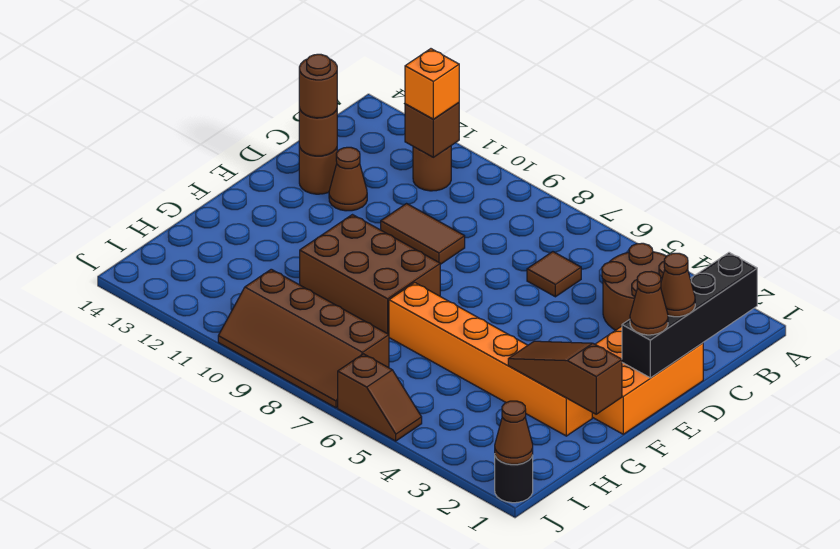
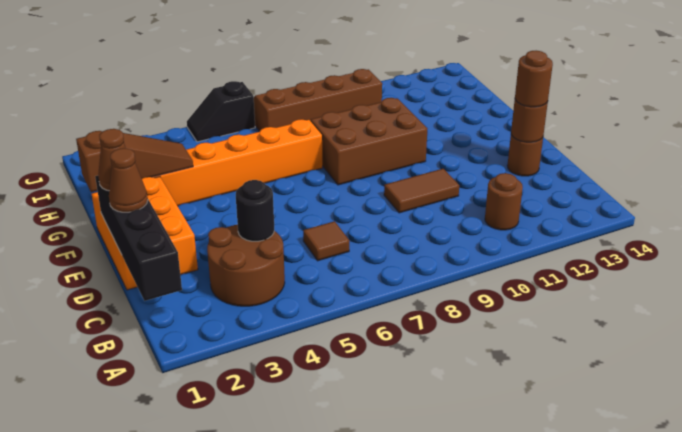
brown 1x1 brick [405,103,459,157] -> none
orange 1x1 brick [405,49,459,119] -> none
brown 1x1 cone [329,147,367,211] -> none
black 1x1 round brick [495,455,533,503] -> black 1x1 round brick moved to [236,180,274,241]
brown 1x1 cone [495,401,533,464] -> none
brown 1x2 slope [338,354,422,441] -> black 1x2 slope [187,81,255,142]

